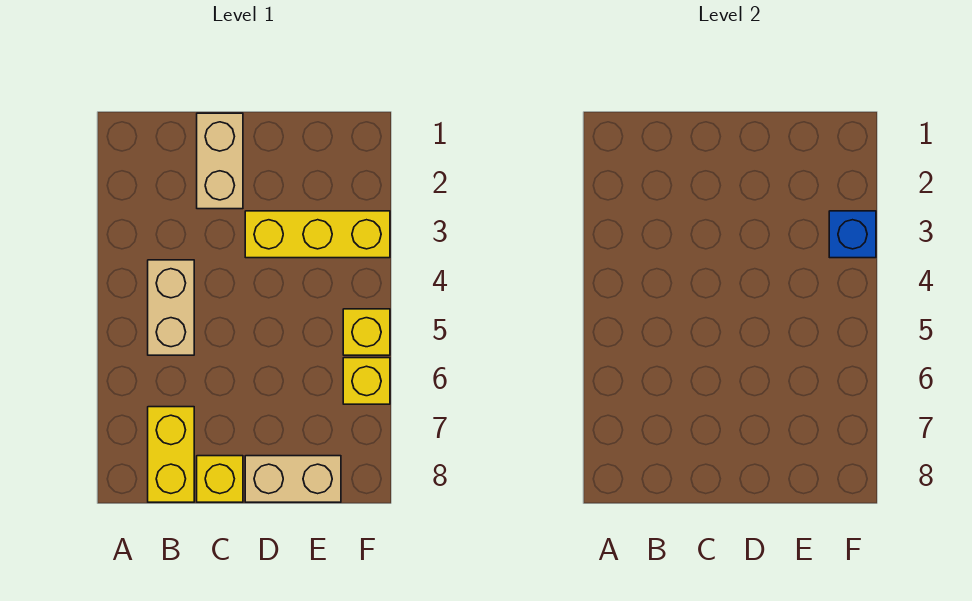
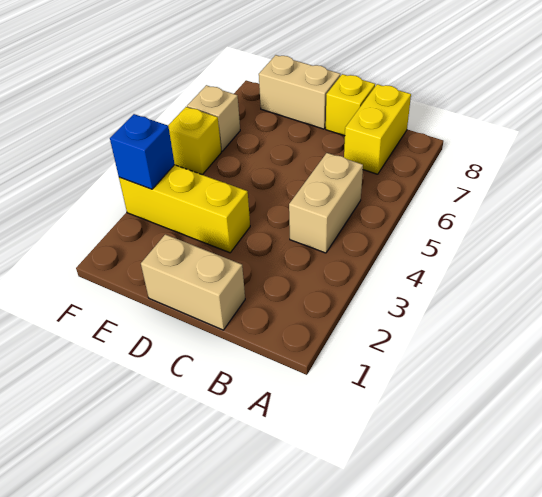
tan 1x2 brick [197,113,243,209] -> tan 1x2 brick turned to [141,234,245,330]
yellow 1x1 brick [343,358,390,404] -> tan 1x1 brick [187,85,240,151]

